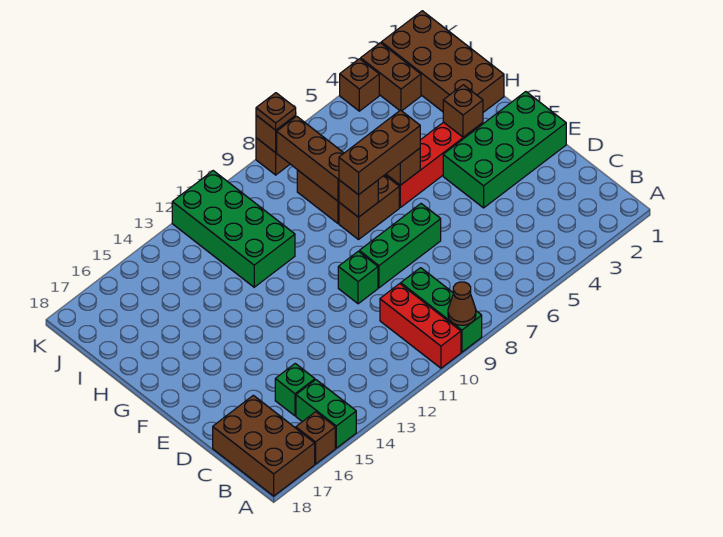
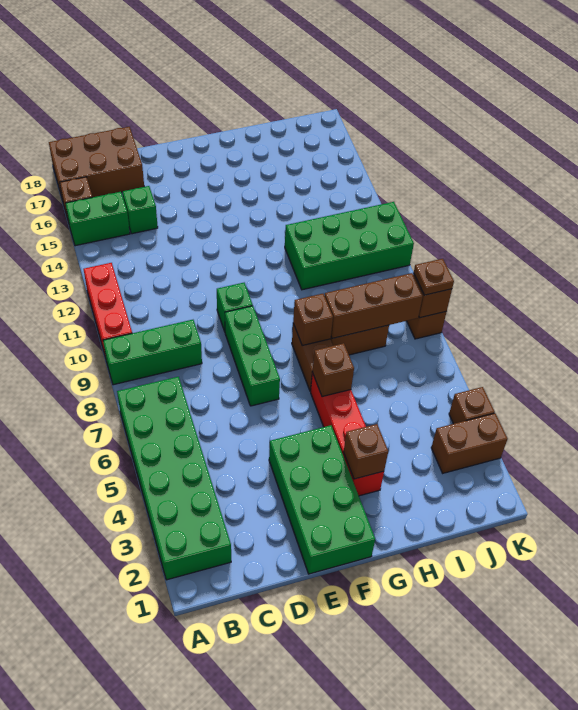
none -> green 2x6 brick [117,377,231,580]
brown 1x1 cone [448,282,476,325] -> none
red 1x3 brick [380,284,461,368] -> red 1x3 brick turned to [83,263,132,358]
brown 1x3 brick [339,110,420,195] -> none
brown 2x4 brick [381,11,504,112] -> none

